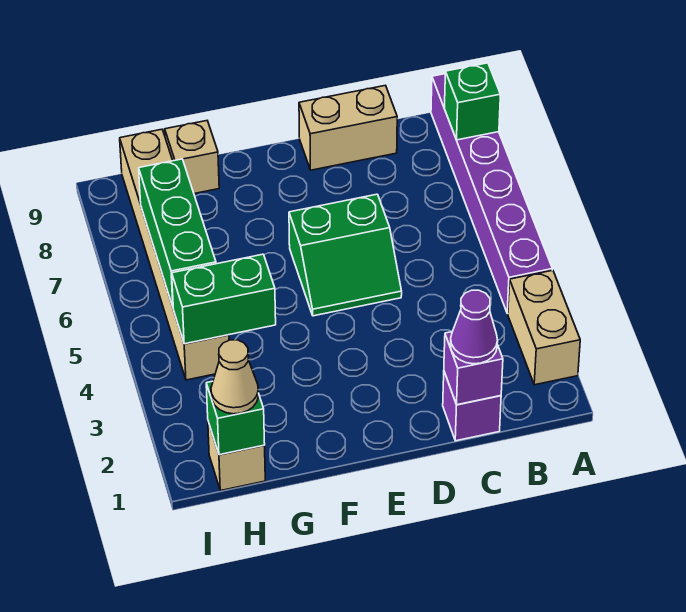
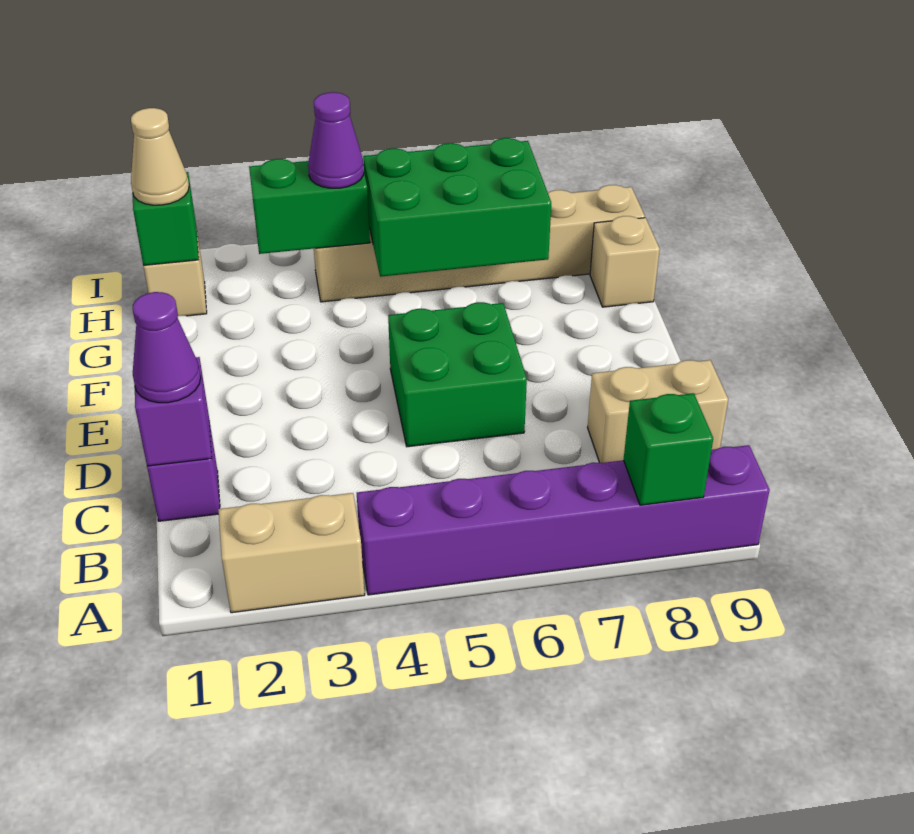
tan 1x2 brick [299,85,397,170] -> tan 1x2 brick turned to [588,360,728,463]
green 2x2 slope [289,194,402,316] -> green 2x2 brick [388,302,527,447]
green 1x2 brick [172,254,276,344] -> green 1x2 brick turned to [249,159,370,254]
none -> purple 1x1 cone [308,92,364,188]
green 1x3 brick [139,159,216,307] -> green 2x3 brick [363,138,551,277]

